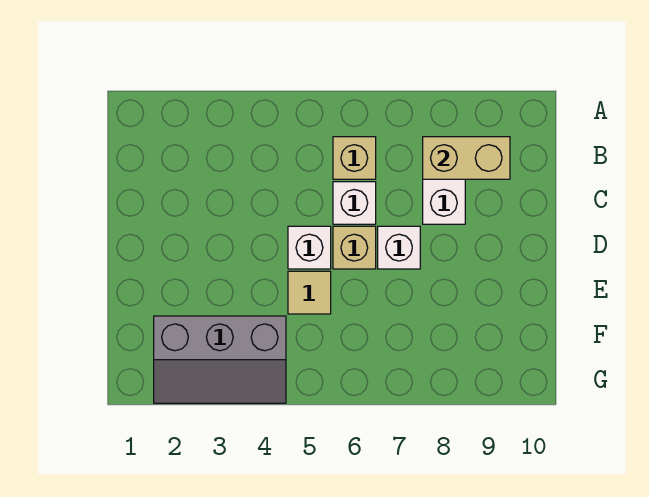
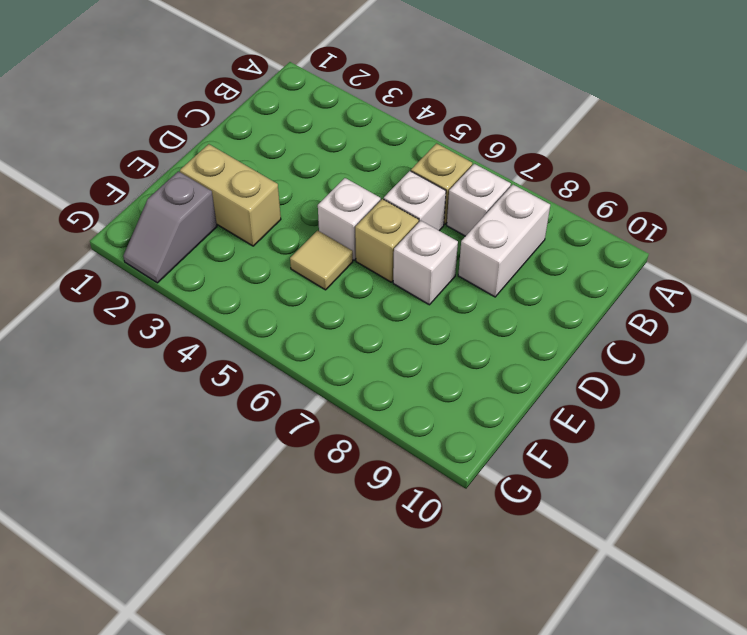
none -> white 1x1 brick [447,164,511,236]
tan 1x2 brick [423,137,510,179] -> tan 1x2 brick moved to [180,144,281,246]
grey 2x3 slope [154,316,286,403] -> grey 1x2 slope [123,171,217,283]

